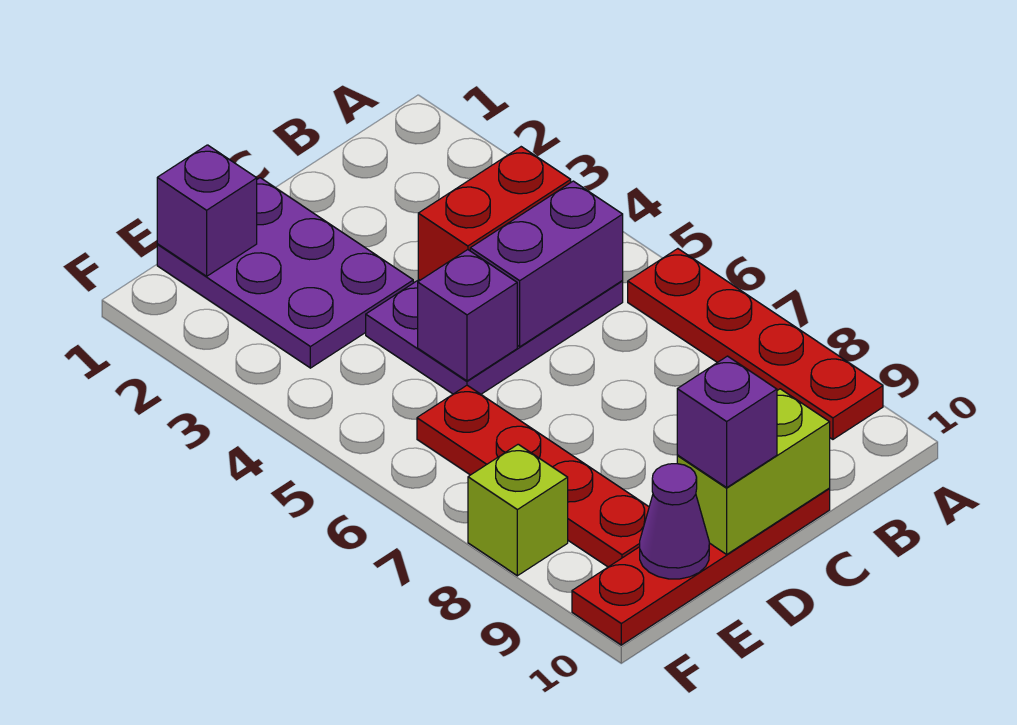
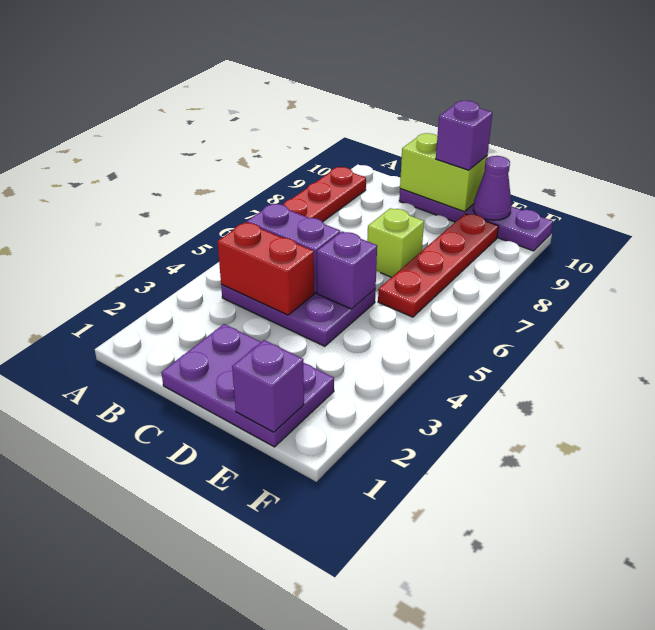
red 1x4 plate [572,489,830,645] -> purple 1x4 plate [399,189,553,251]
purple 2x3 plate [157,178,413,368] -> purple 2x3 plate turned to [161,324,334,447]
lime 1x1 brick [468,444,568,576] -> lime 1x1 brick moved to [367,208,424,277]

